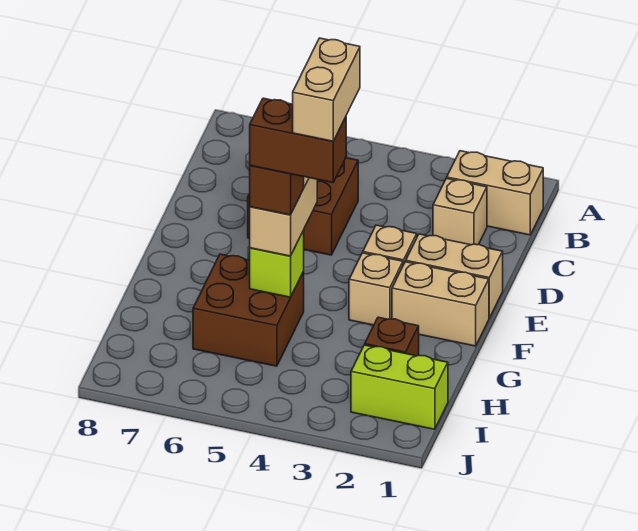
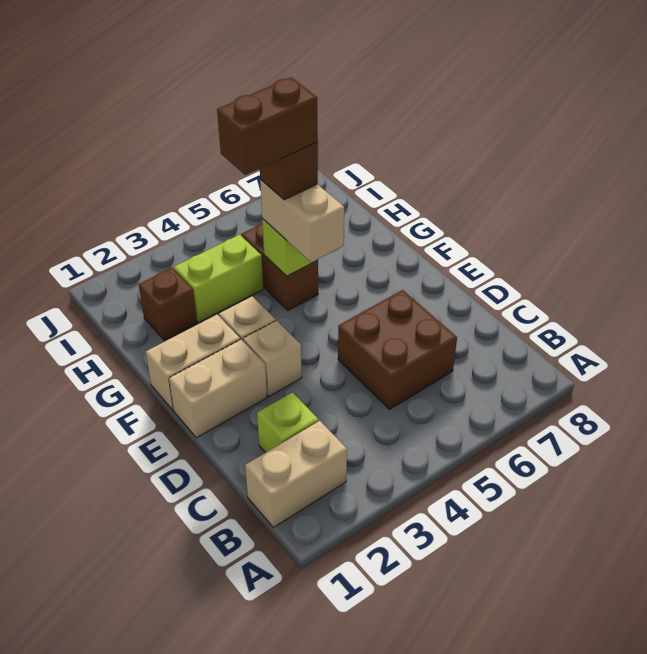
tan 1x1 brick [433,178,487,245] -> lime 1x1 brick [257,392,319,453]
tan 1x2 brick [293,38,360,141] -> none
brown 2x2 brick [193,254,304,366] -> brown 1x2 brick [241,223,318,311]
lime 1x2 brick [351,345,448,429] -> lime 1x2 brick moved to [174,235,263,322]

